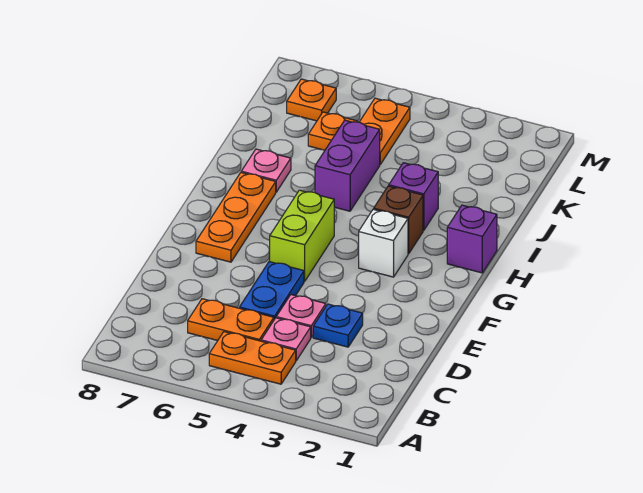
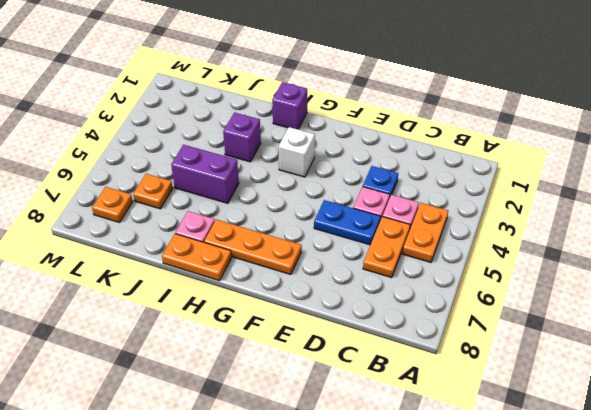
lime 1x2 brick [270,190,334,281] -> none
brown 1x1 brick [374,186,423,254] -> none
orange 1x2 plate [360,98,410,164] -> orange 1x2 plate moved to [162,234,232,281]

